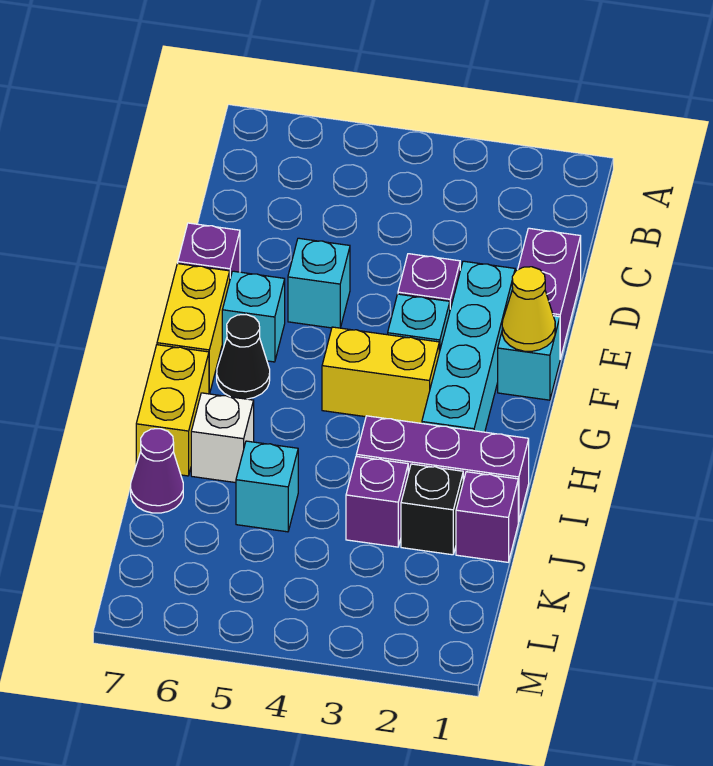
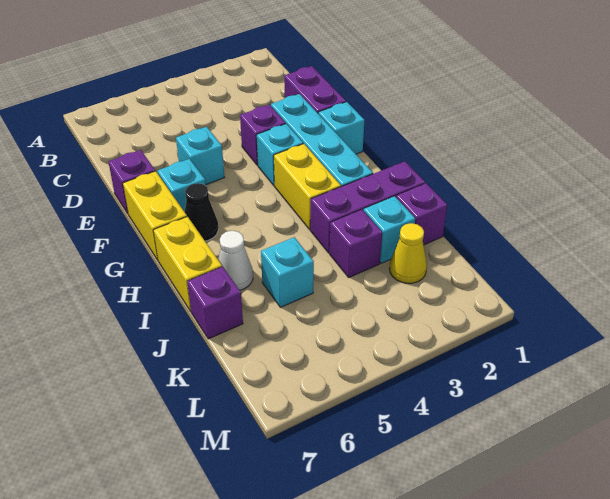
yellow 1x1 cone [502,267,555,351] -> yellow 1x1 cone moved to [389,223,427,283]
yellow 1x2 brick [322,327,439,423] -> yellow 1x2 brick turned to [274,144,341,229]
white 1x1 brick [191,393,254,483] -> white 1x1 cone [218,231,253,290]
black 1x1 brick [401,464,463,555] -> cyan 1x1 brick [364,196,415,263]
purple 1x1 cone [131,429,183,513] -> purple 1x1 brick [187,267,243,339]

